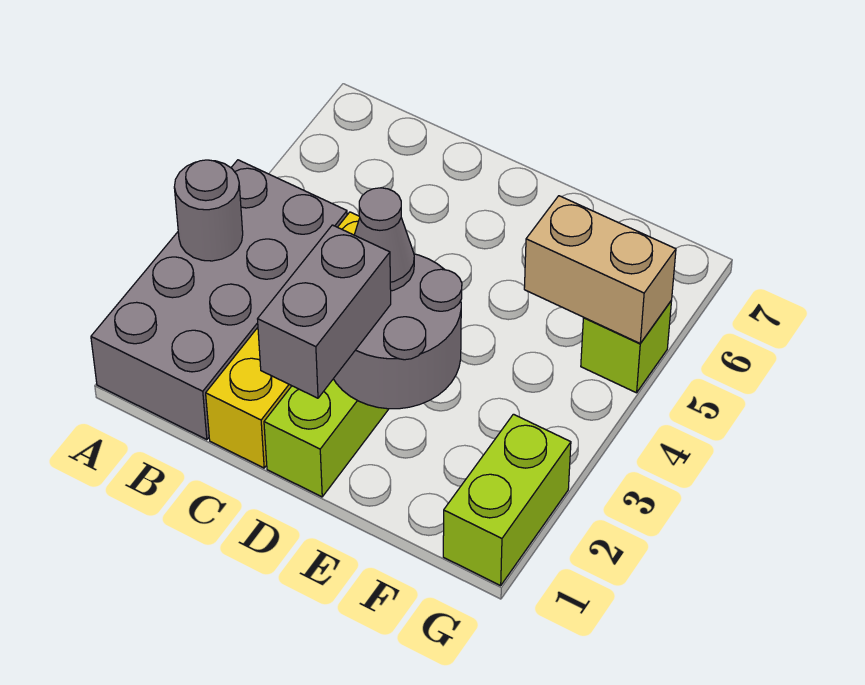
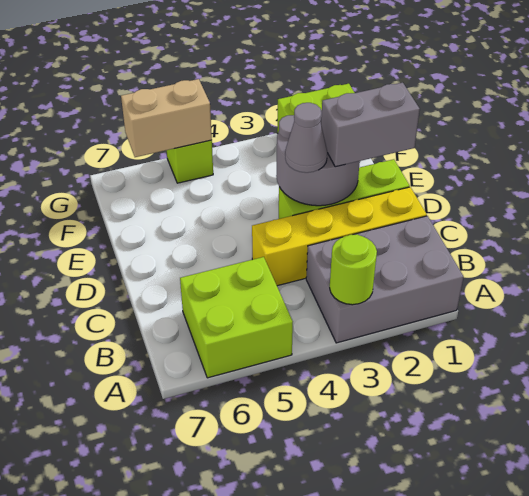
grey 2x4 brick [91,160,347,440] -> grey 2x3 brick [306,216,463,343]
grey 1x1 round brick [174,160,243,261] -> lime 1x1 round brick [330,234,377,305]
none -> lime 2x2 brick [180,257,293,378]
tan 1x2 brick [524,196,676,343] -> tan 1x2 brick turned to [121,79,212,157]

